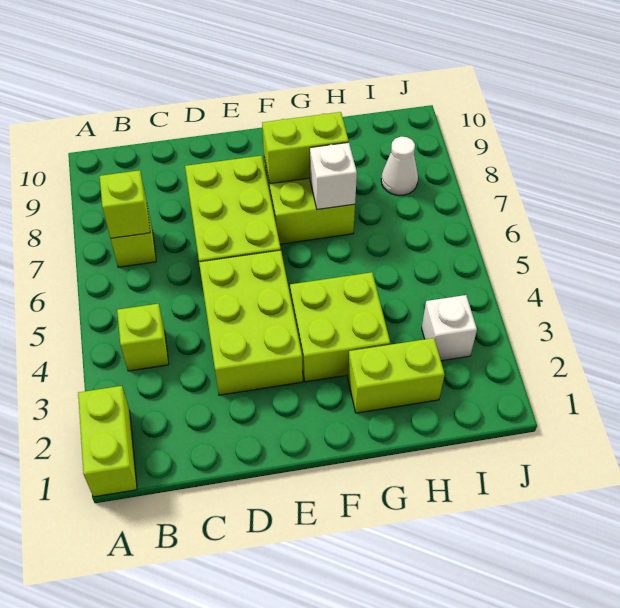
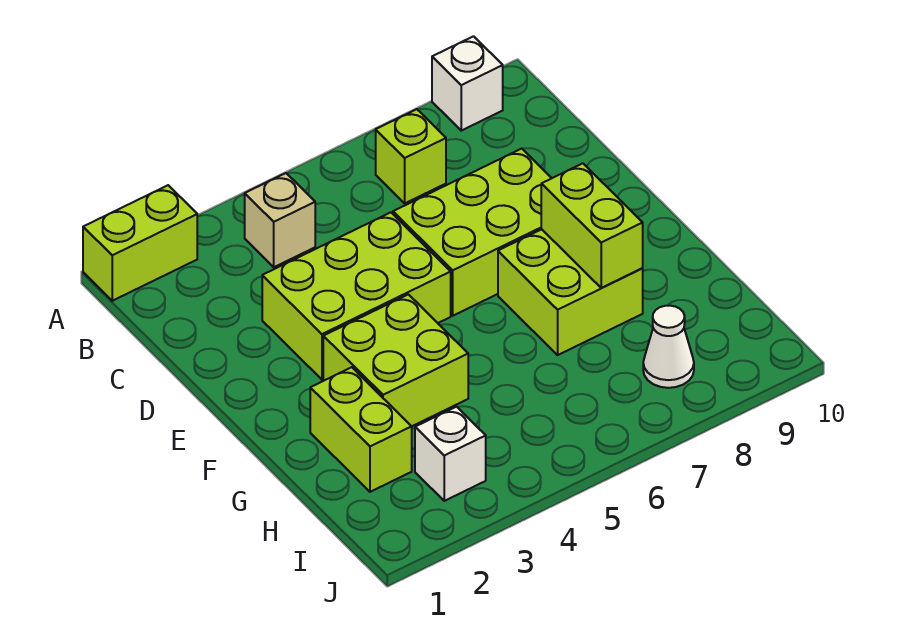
lime 1x1 brick [117,304,169,371] -> tan 1x1 brick [245,173,315,267]
lime 1x1 brick [100,170,150,238] -> none
white 1x1 brick [310,142,357,209] -> white 1x1 brick moved to [432,36,503,131]

